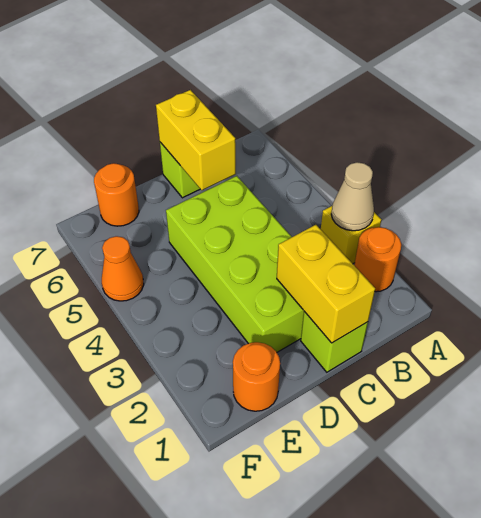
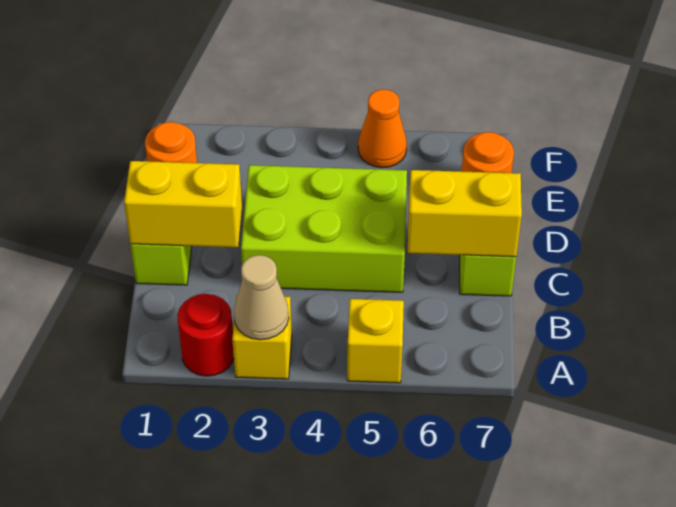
orange 1x1 round brick [354,227,401,292] -> red 1x1 round brick [178,294,234,376]
none -> yellow 1x1 brick [347,299,404,383]
lime 2x4 brick [166,176,304,352] -> lime 2x3 brick [241,165,407,292]

